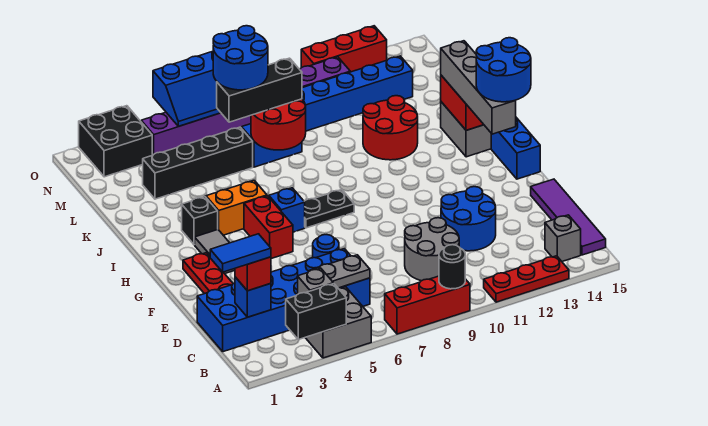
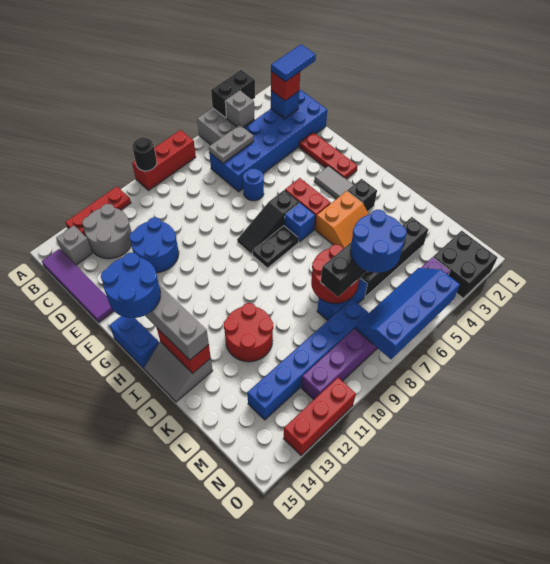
grey 2x2 round brick [405,218,459,281] -> grey 2x2 round brick moved to [82,204,131,259]
none -> black 1x3 slope [237,190,299,254]

